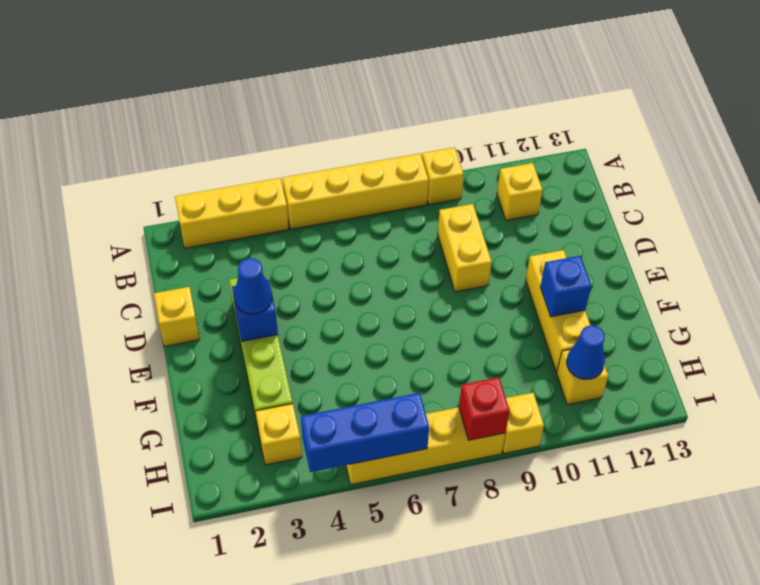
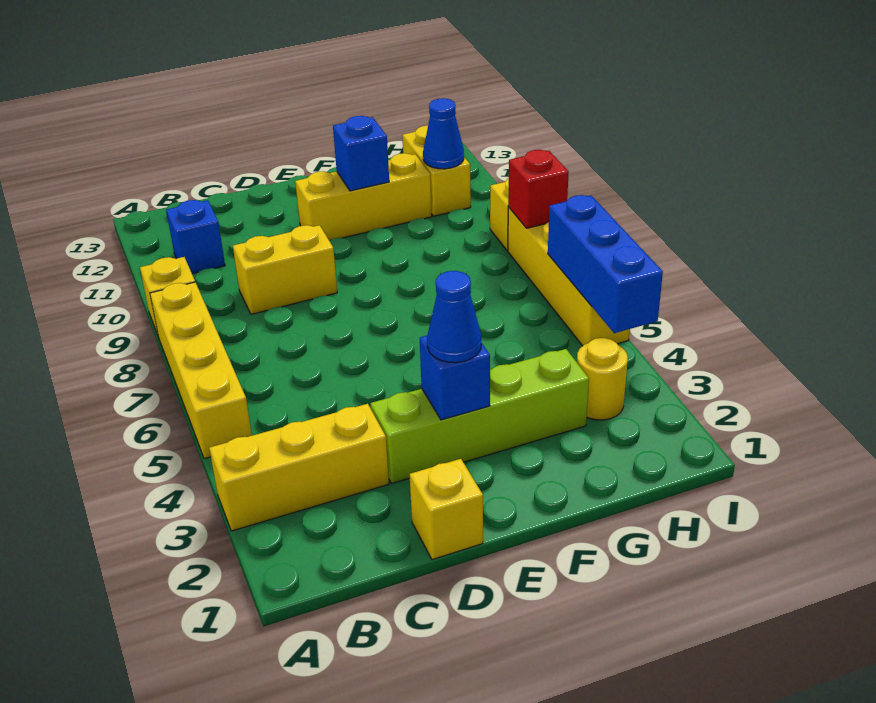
yellow 1x3 brick [175,178,289,248] -> yellow 1x3 brick turned to [209,404,389,531]
yellow 1x1 brick [497,163,543,220] -> blue 1x1 brick [166,200,225,274]
yellow 1x1 brick [256,404,302,465] -> yellow 1x1 round brick [577,338,628,420]
yellow 1x1 brick [557,350,608,405] -> yellow 1x2 brick [402,126,471,216]

